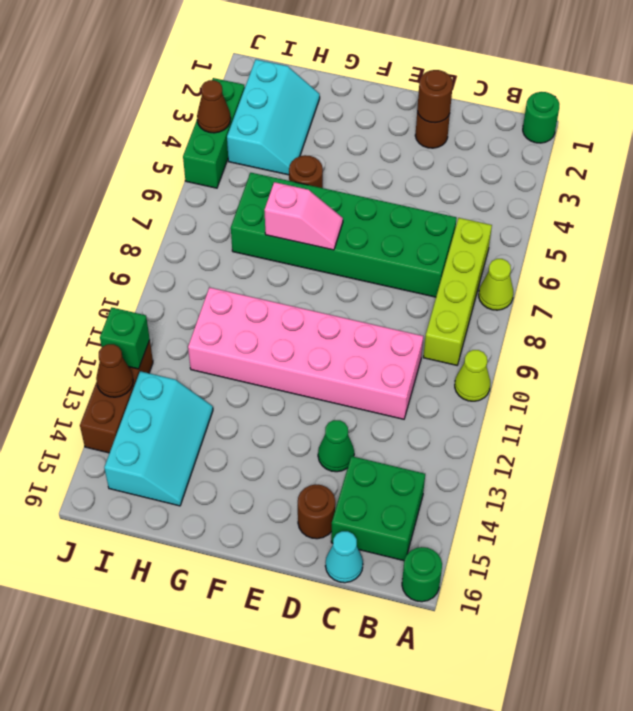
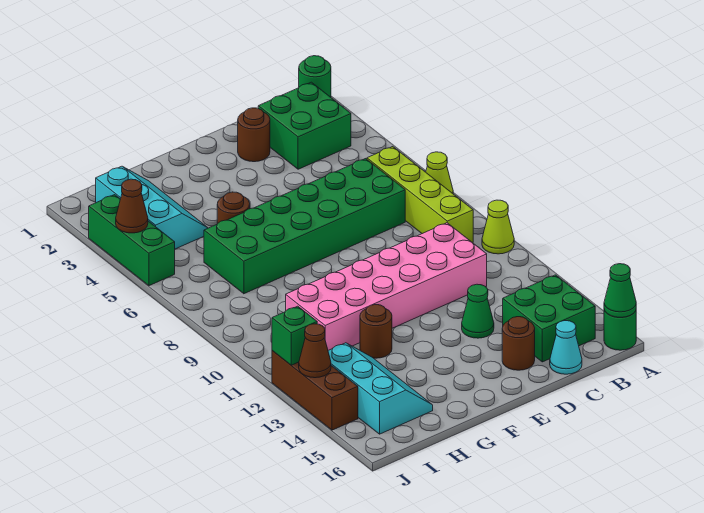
none -> green 1x1 cone [604,264,636,317]
none -> green 2x2 brick [258,82,351,169]
brown 1x1 round brick [417,70,453,123] -> brown 1x1 round brick moved to [360,305,392,358]
pink 1x2 slope [265,182,343,250] -> none

